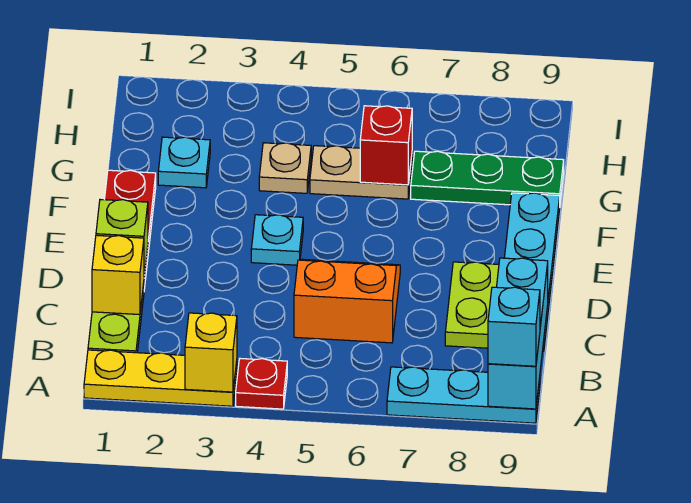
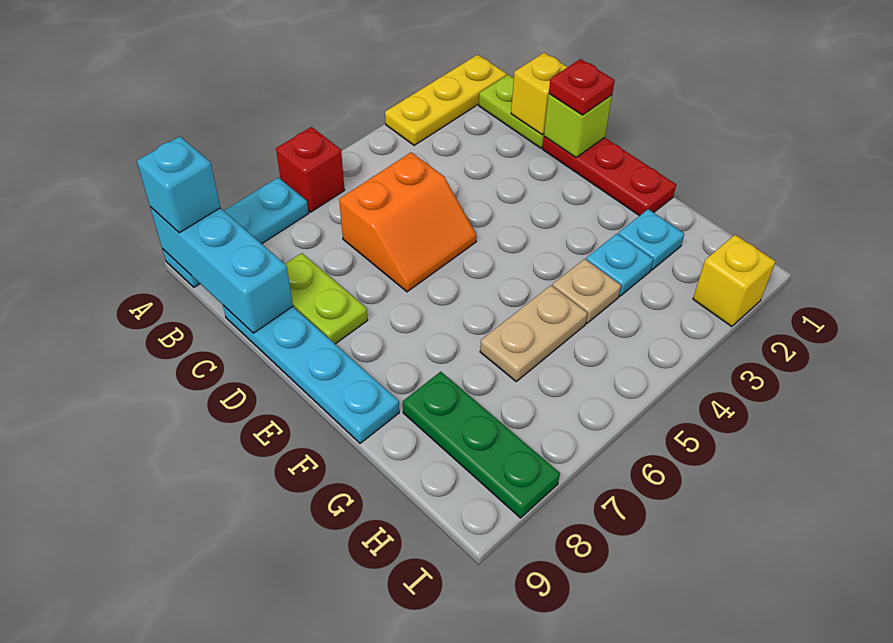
yellow 1x1 brick [185,313,237,392] -> yellow 1x1 brick moved to [693,235,776,327]
red 1x1 plate [236,359,287,409] -> red 1x1 plate moved to [549,59,615,115]
cyan 1x1 plate [251,215,303,265] -> cyan 1x1 plate moved to [586,234,653,296]
red 1x1 brick [360,106,412,185] -> red 1x1 brick moved to [276,127,345,212]
green 1x3 plate [411,151,564,205] -> green 1x3 plate turned to [403,372,560,518]

